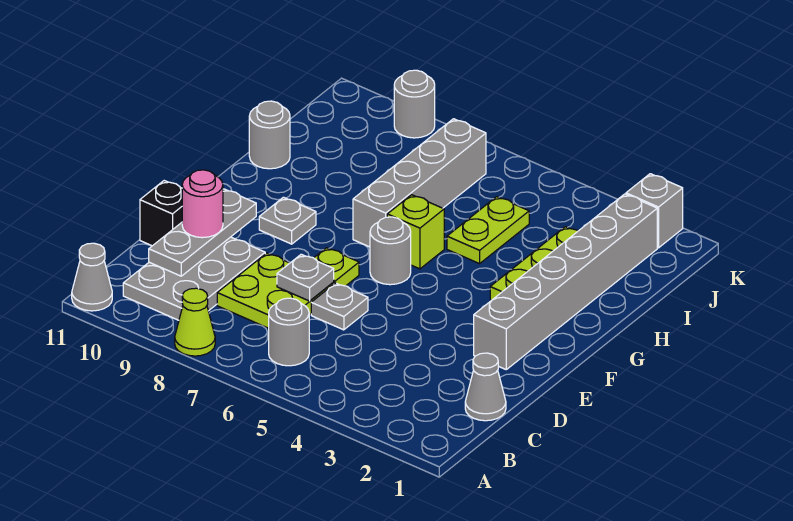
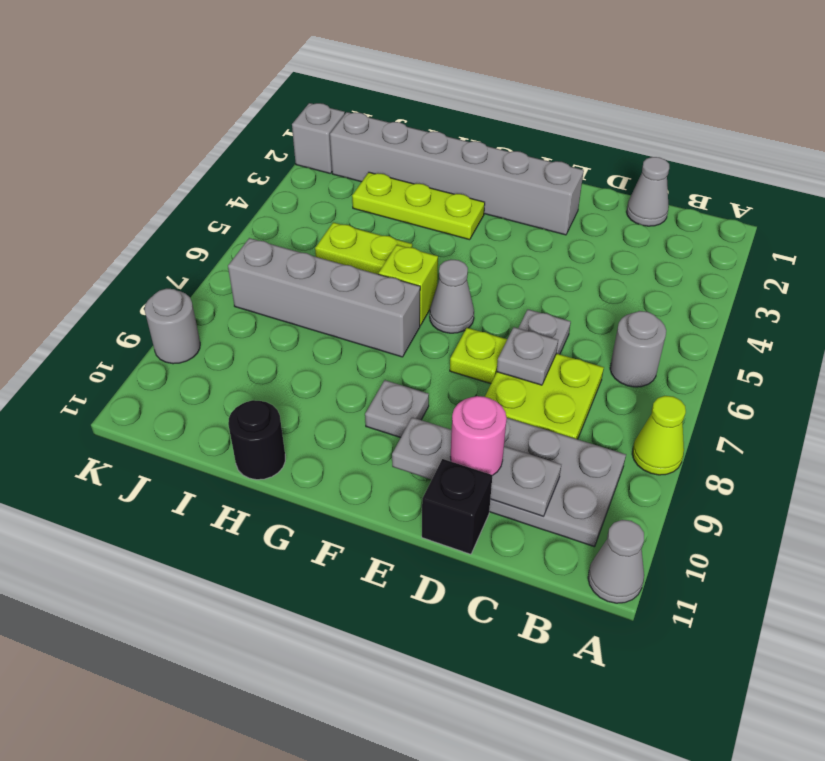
grey 1x1 round brick [370,217,411,285] -> grey 1x1 cone [430,259,474,333]
grey 1x1 round brick [249,101,290,169] -> black 1x1 round brick [228,400,285,480]

